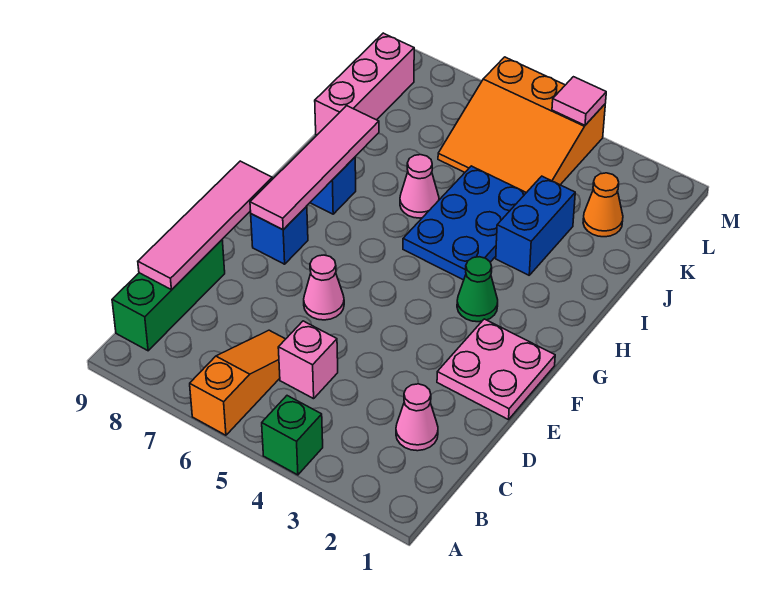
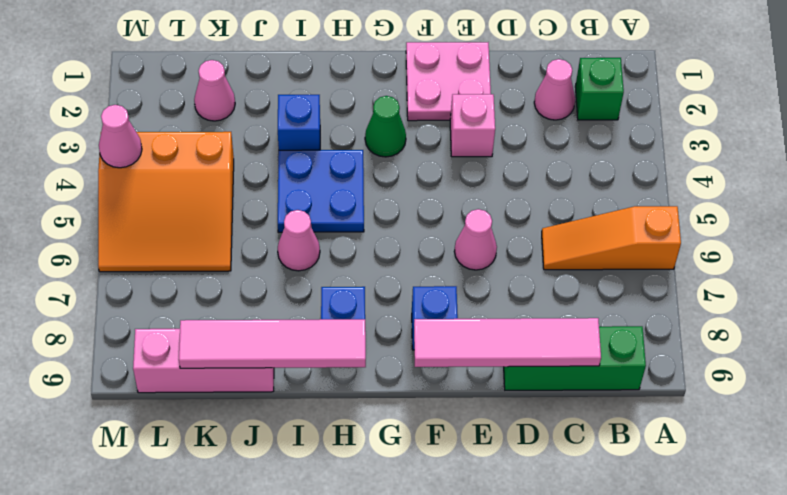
green 1x1 brick [262,396,323,475] -> green 1x1 brick moved to [575,58,624,120]
pink 1x1 brick [278,321,338,399] -> pink 1x1 brick moved to [450,94,495,157]
pink 1x4 tile [250,106,379,230] -> pink 1x4 tile moved to [179,319,366,368]
blue 2x3 plate [403,166,526,280] -> blue 2x2 plate [278,150,364,232]
blue 1x2 brick [496,176,575,275] -> blue 1x1 brick [278,95,320,150]
orange 1x1 cone [583,173,623,237] -> pink 1x1 cone [194,60,235,121]
orange 3x3 slope [438,57,605,193] -> orange 3x3 slope turned to [98,132,234,272]
pink 1x1 tile [552,77,606,125] -> pink 1x1 cone [99,105,142,168]

